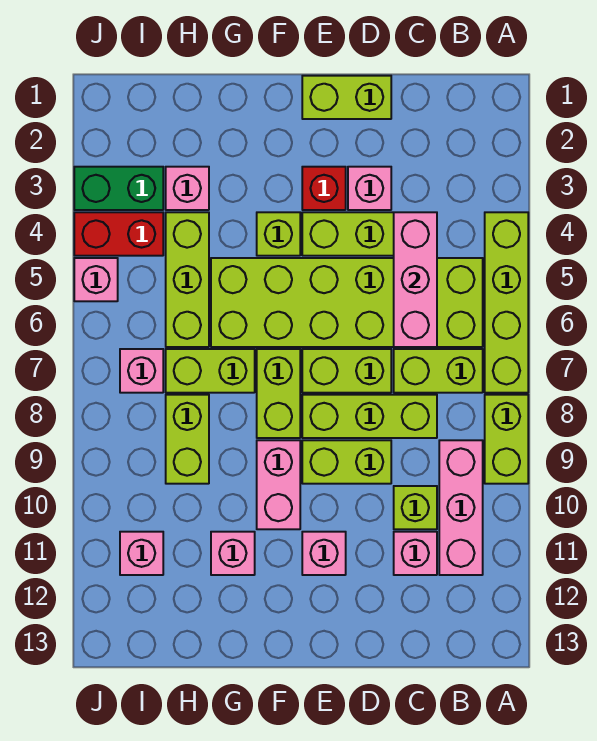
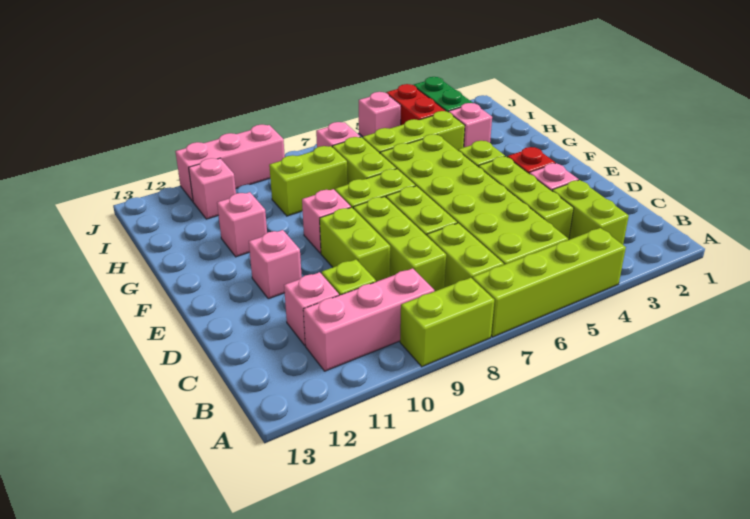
pink 1x3 brick [394,212,437,347] -> pink 1x3 brick moved to [175,125,285,201]
lime 1x2 brick [302,76,391,119] -> lime 1x2 brick moved to [552,180,629,245]
pink 1x2 brick [257,440,300,529] -> pink 1x1 brick [302,189,351,253]

